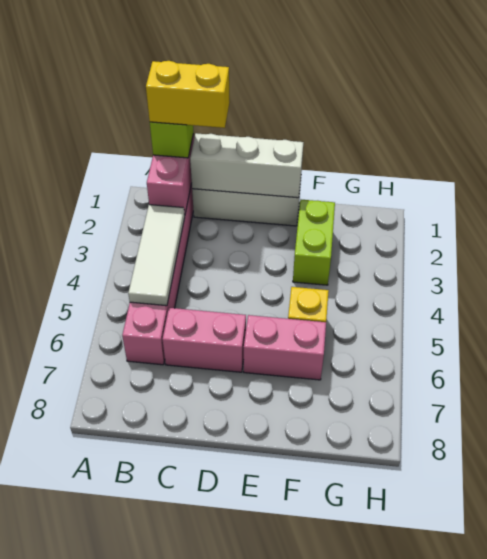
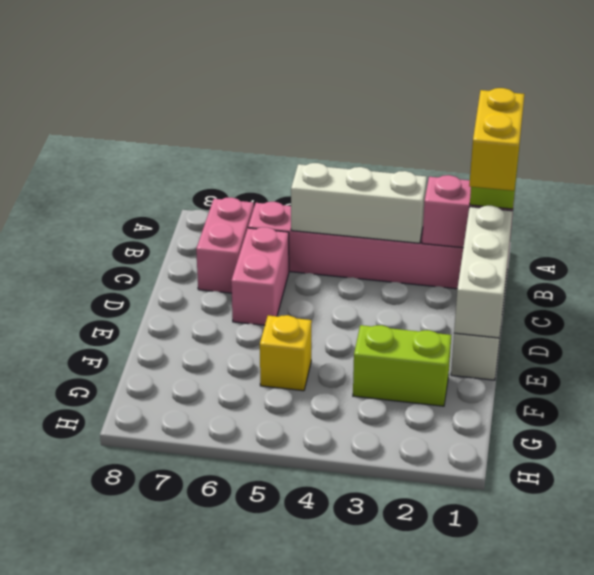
white 1x3 tile [128,205,185,306] -> white 1x3 brick [291,163,427,243]
pink 1x2 brick [244,315,326,380] -> pink 1x2 brick moved to [196,197,254,293]

